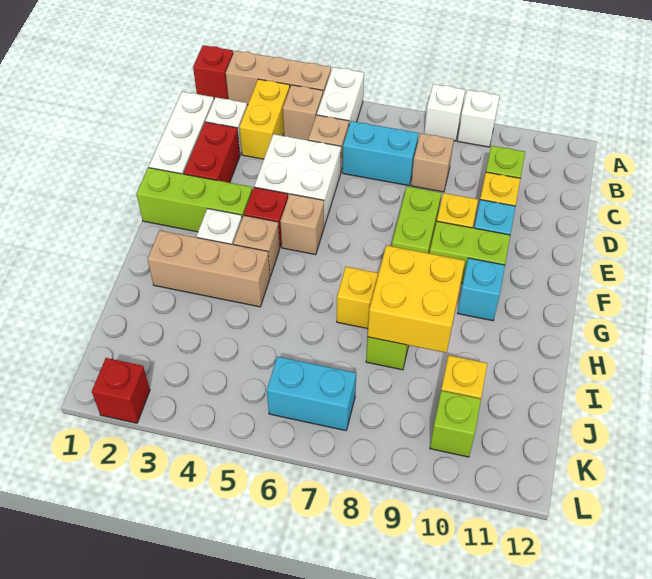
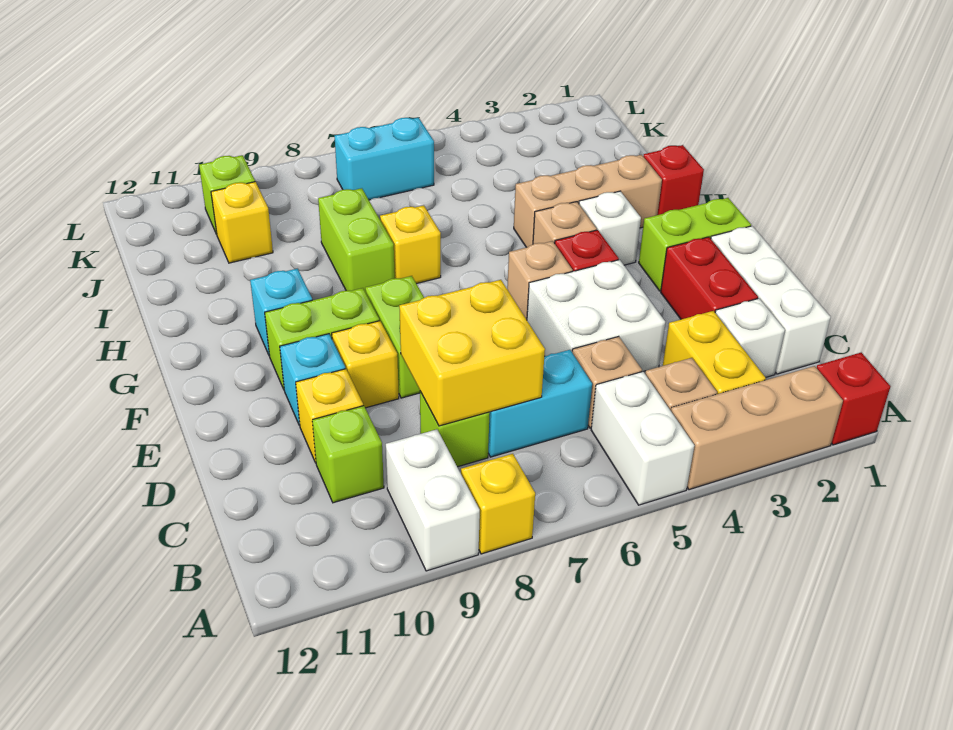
white 1x1 brick [424,84,465,141] -> yellow 1x1 brick [461,454,535,554]
white 1x1 brick [458,90,500,147] -> white 1x2 brick [386,429,480,571]
tan 1x1 brick [411,133,454,192] -> lime 1x1 brick [420,392,490,467]
lime 1x3 brick [137,168,252,232] -> lime 1x2 brick [639,198,751,291]
yellow 2x2 brick [368,245,465,353] -> yellow 2x2 brick moved to [399,280,545,426]
red 1x1 brick [92,358,150,423] -> red 1x1 brick moved to [643,145,704,215]

